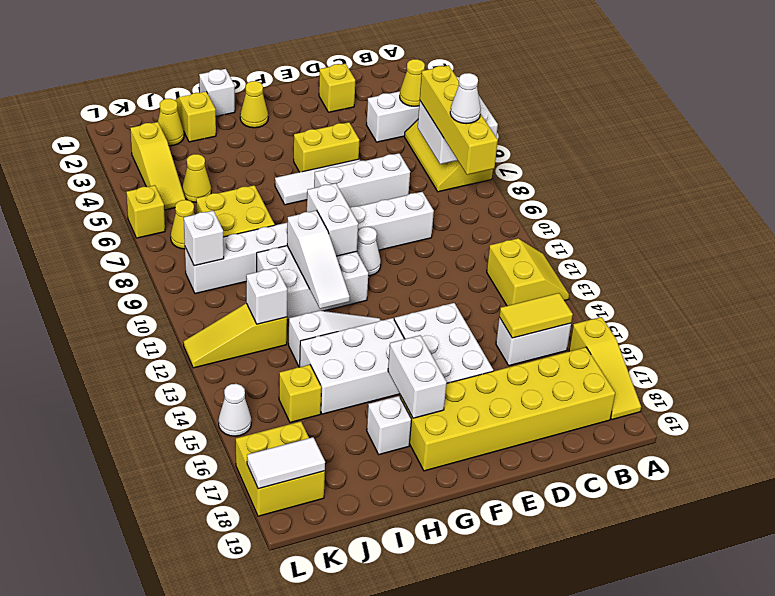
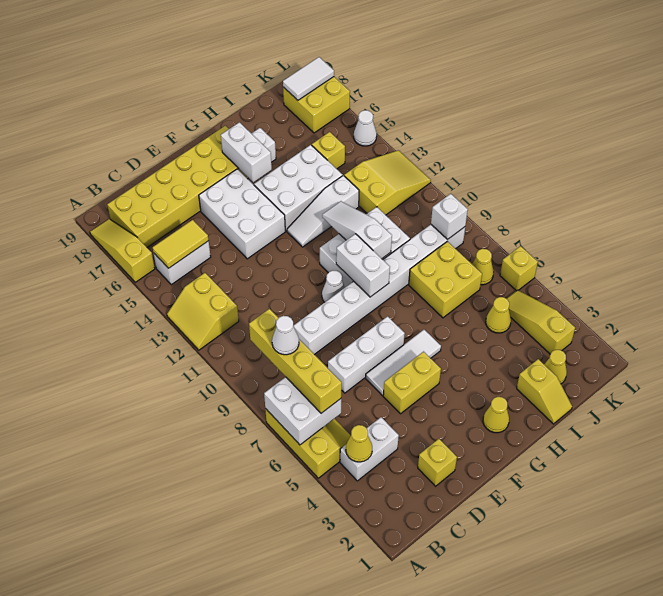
white 1x1 brick [199,69,235,116] -> none
yellow 1x3 slope [184,303,287,368] -> yellow 2x3 slope [344,150,431,215]
white 1x1 brick [246,268,287,324] -> none

